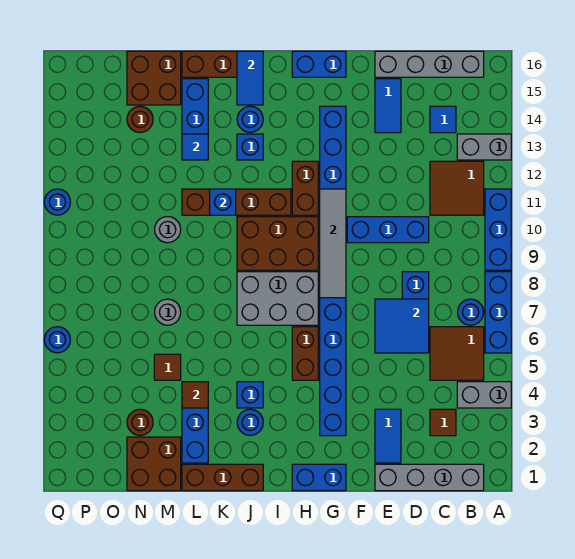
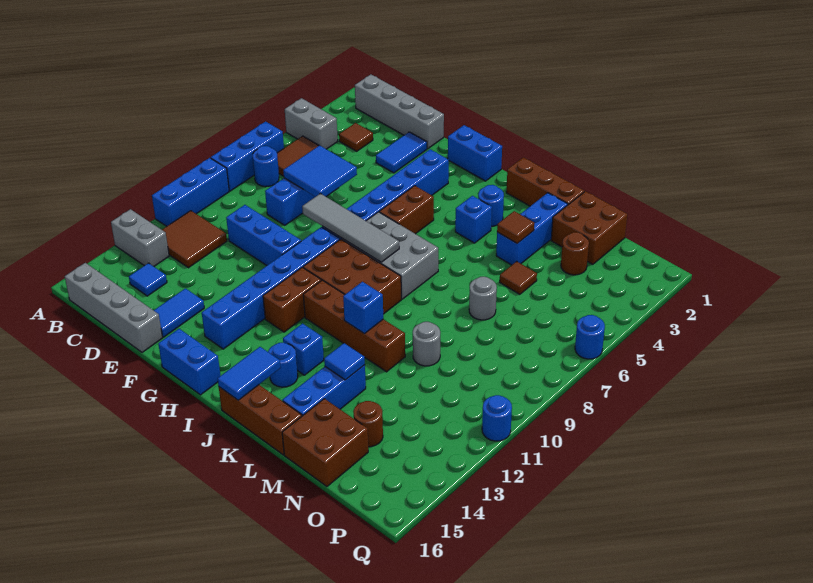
grey 1x4 tile [320,189,346,298] -> grey 1x4 tile turned to [302,193,399,262]

